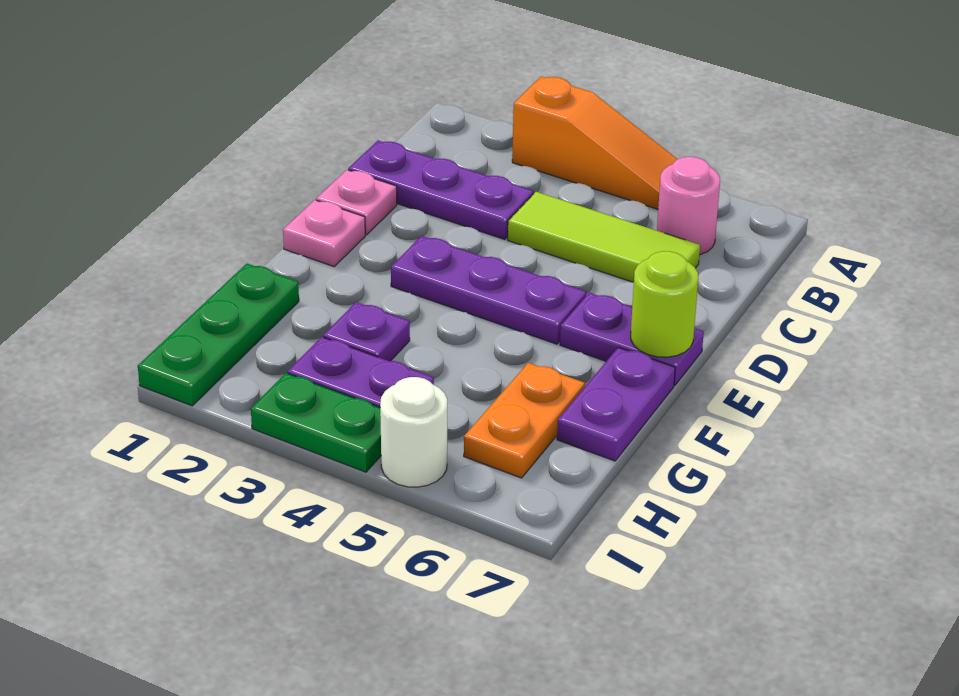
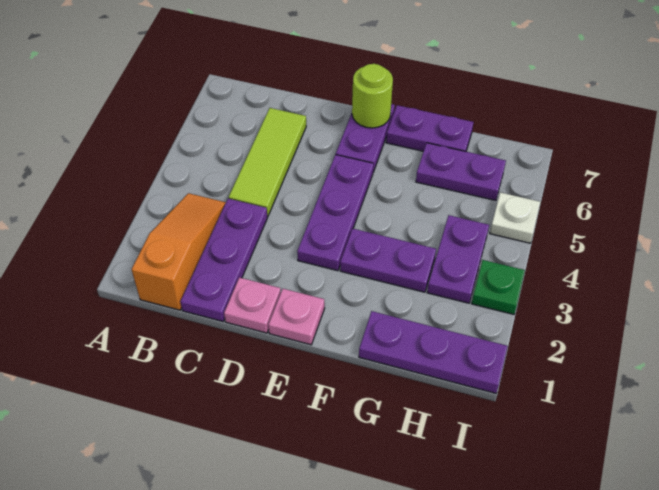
orange 1x3 slope [512,77,677,209] -> orange 1x3 slope moved to [132,193,226,310]
pink 1x1 round brick [657,157,720,255] -> none
green 1x3 plate [138,264,299,406] -> purple 1x3 plate [359,311,508,393]
purple 1x1 plate [323,302,410,361] -> purple 1x2 plate [340,229,436,292]
orange 1x2 plate [464,363,585,478] -> purple 1x2 plate [416,143,506,200]
green 1x2 plate [251,373,381,472] -> green 1x1 plate [472,260,525,314]
white 1x1 round brick [380,377,447,487] -> white 1x1 plate [490,192,540,243]

